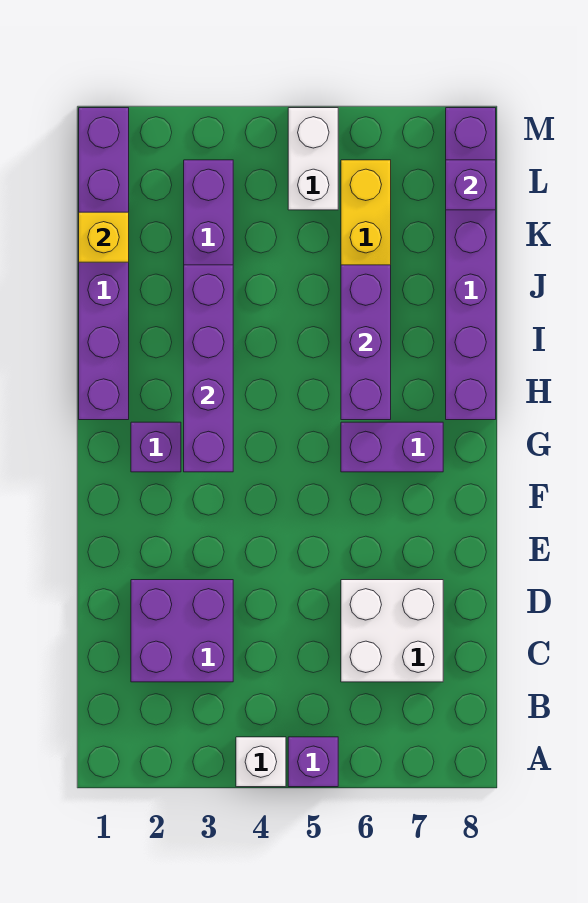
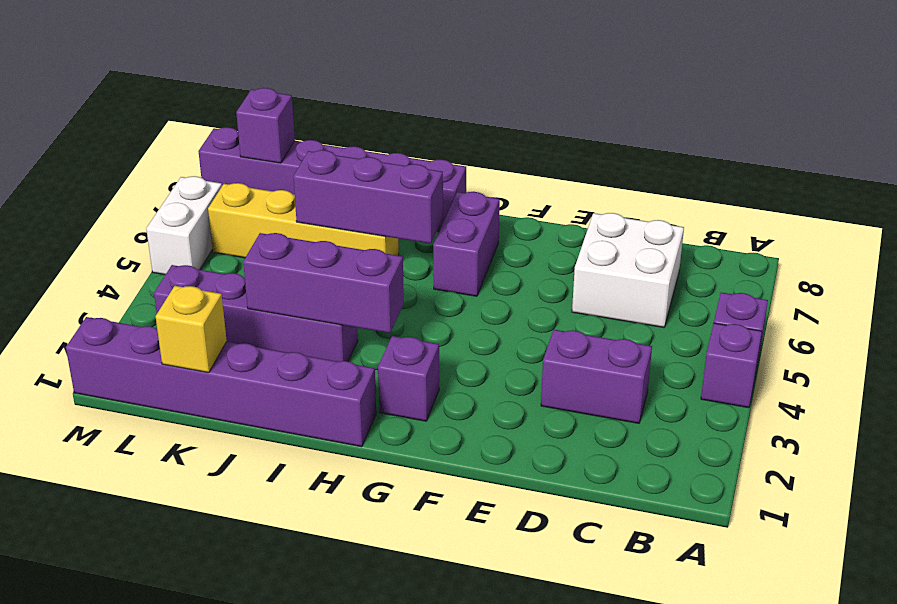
white 1x1 brick [236,737,286,787] -> purple 1x1 brick [701,323,762,408]
purple 2x2 brick [131,580,233,682] -> purple 1x2 brick [541,329,652,423]
purple 1x4 brick [184,265,233,472] -> purple 1x3 brick [243,233,404,333]
white 1x2 brick [288,108,338,210] -> white 1x2 brick turned to [146,176,222,275]

